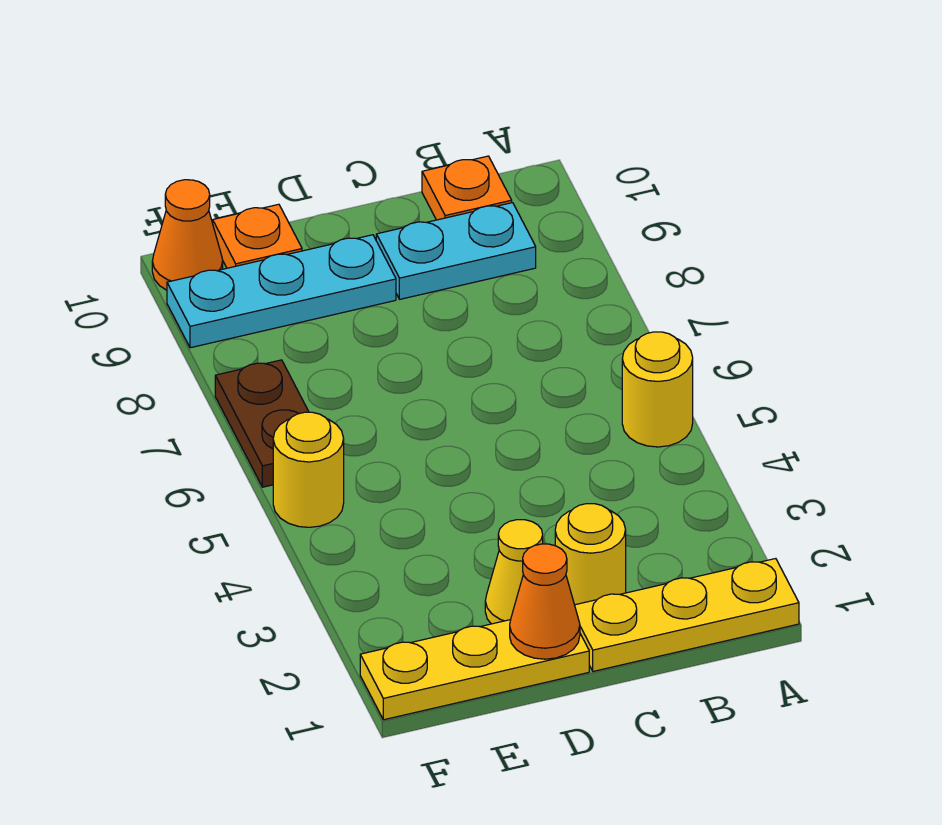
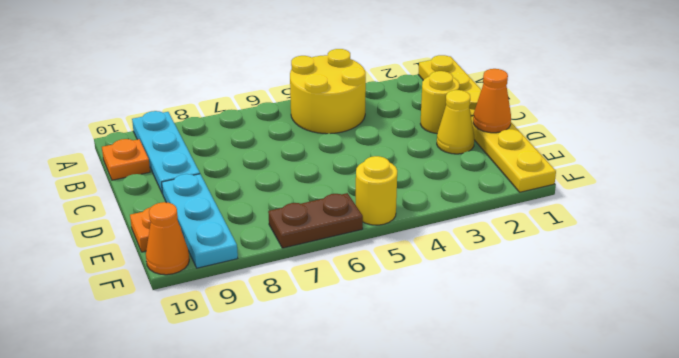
yellow 1x1 round brick [622,332,693,447] -> yellow 2x2 round brick [290,49,366,134]
cyan 1x2 plate [376,203,536,299] -> cyan 1x3 plate [132,111,200,194]

